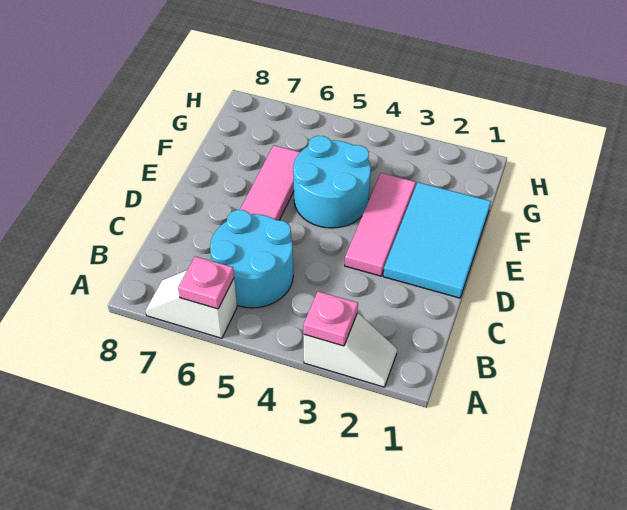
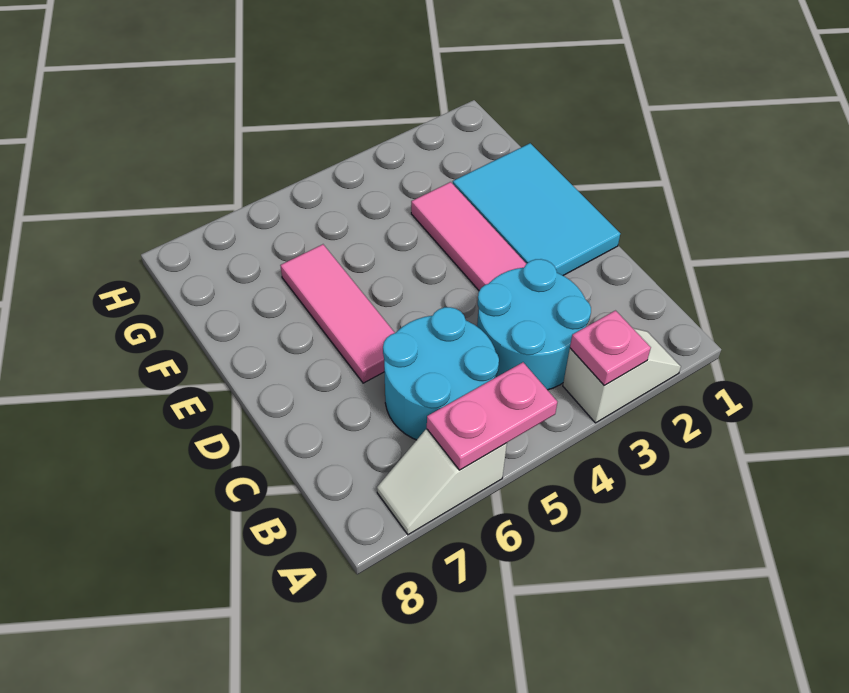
pink 1x1 plate [178,256,234,309] -> pink 1x2 plate [427,362,557,470]
cyan 2x2 round brick [293,136,371,228] -> cyan 2x2 round brick moved to [477,259,591,390]

